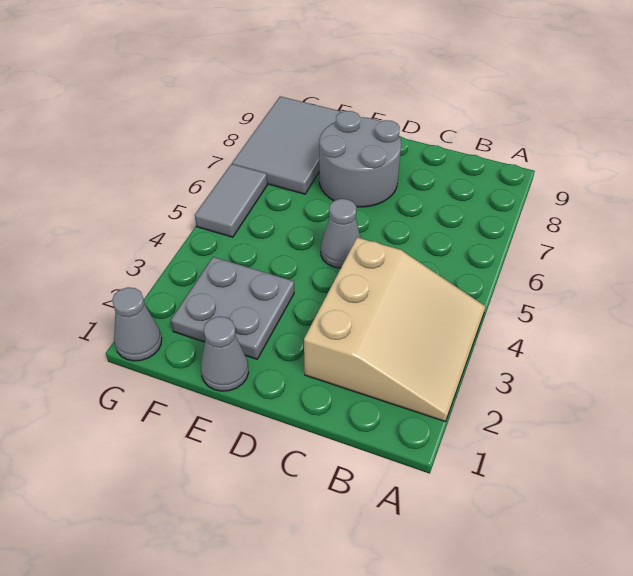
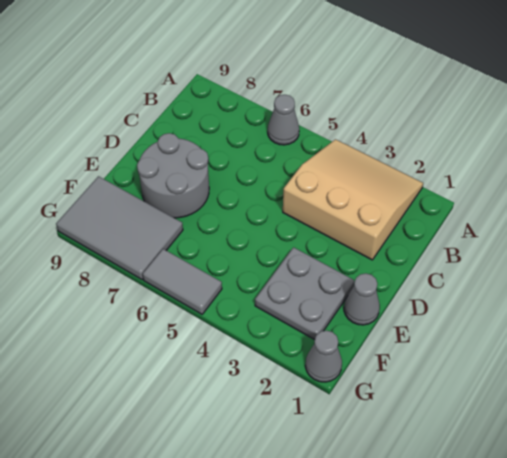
grey 1x1 cone [321,199,360,268] -> grey 1x1 cone moved to [268,95,299,145]

